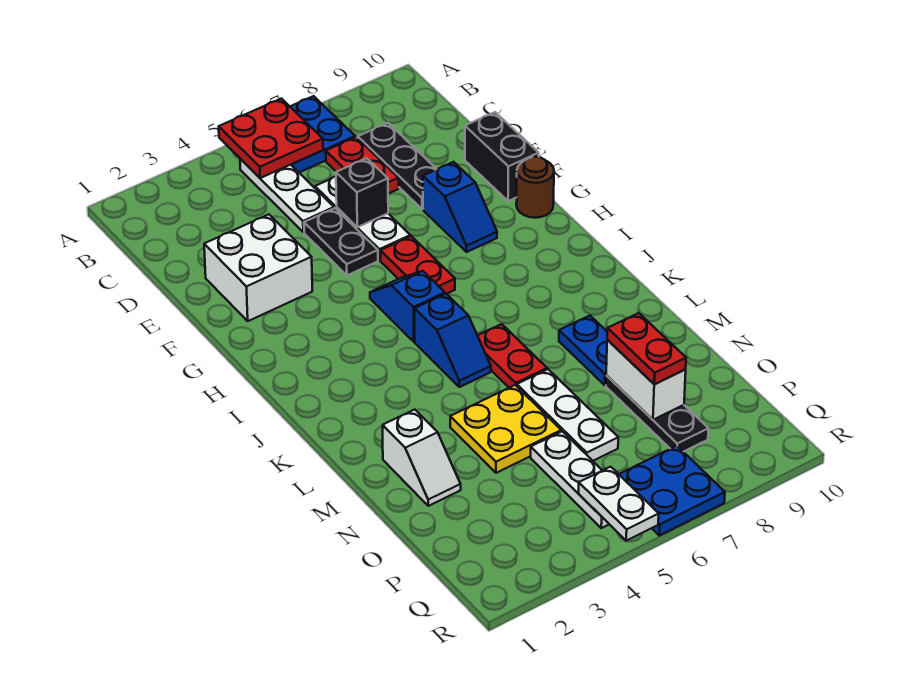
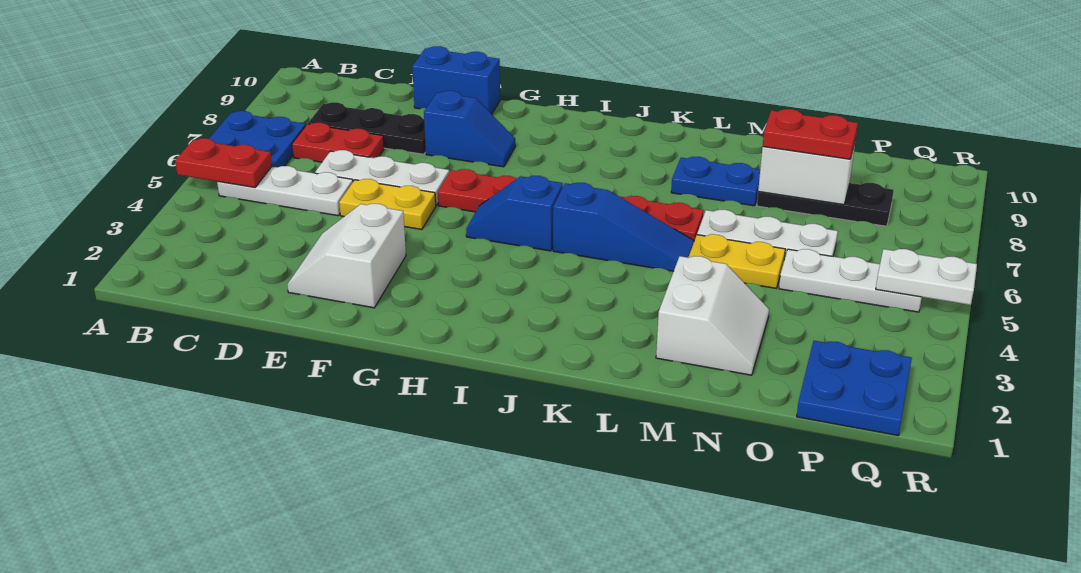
red 2x2 plate [219,99,323,178] -> red 1x2 plate [175,138,272,187]
white 2x2 brick [204,214,312,321] -> white 2x2 slope [287,204,406,308]
black 1x2 plate [304,208,378,275] -> yellow 1x2 plate [339,179,436,230]
black 1x1 brick [336,158,388,227] -> none
black 1x2 brick [465,112,539,201] -> blue 1x2 brick [412,46,500,114]
brown 1x1 round brick [516,157,554,218] -> none
blue 1x2 slope [415,294,491,387] -> blue 1x3 slope [553,183,694,271]
white 1x2 slope [383,410,461,506] -> white 2x2 slope [656,256,769,375]
yellow 2x2 plate [450,385,561,473] -> yellow 1x2 plate [688,234,785,288]
blue 2x2 plate [619,446,725,536] -> blue 2x2 plate moved to [797,341,912,436]

